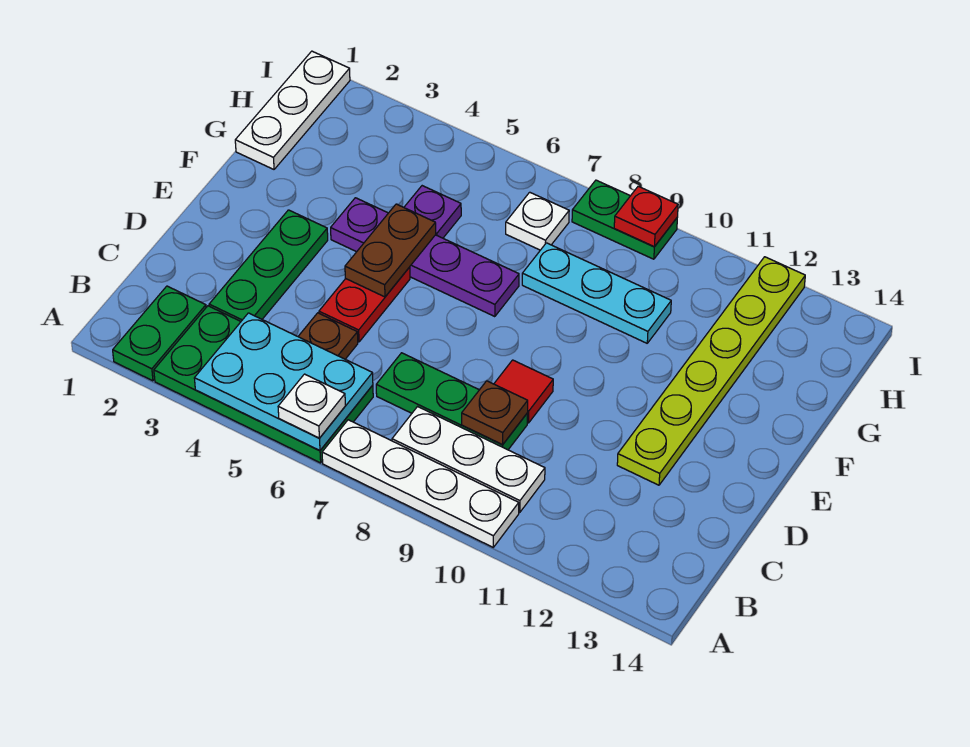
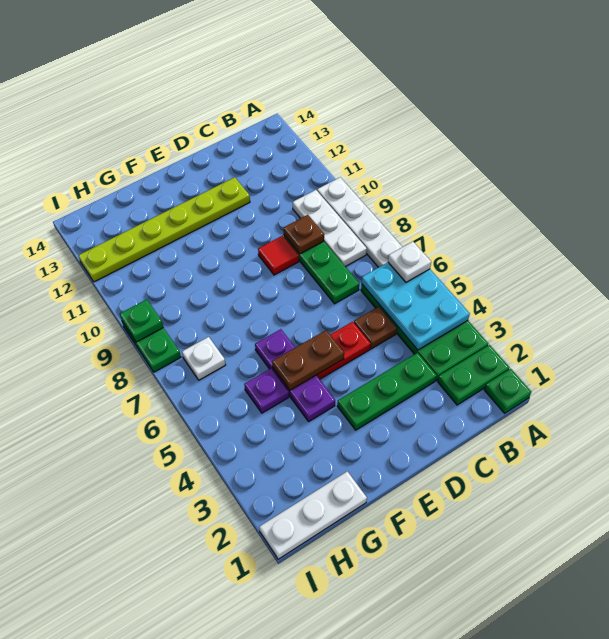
none -> green 1x1 plate [484,369,531,413]
purple 1x4 plate [331,198,519,317] -> purple 1x3 plate [255,329,335,421]
cyan 1x3 plate [522,243,671,343] -> none
red 1x1 plate [614,186,678,247] -> green 1x1 plate [120,299,163,342]

